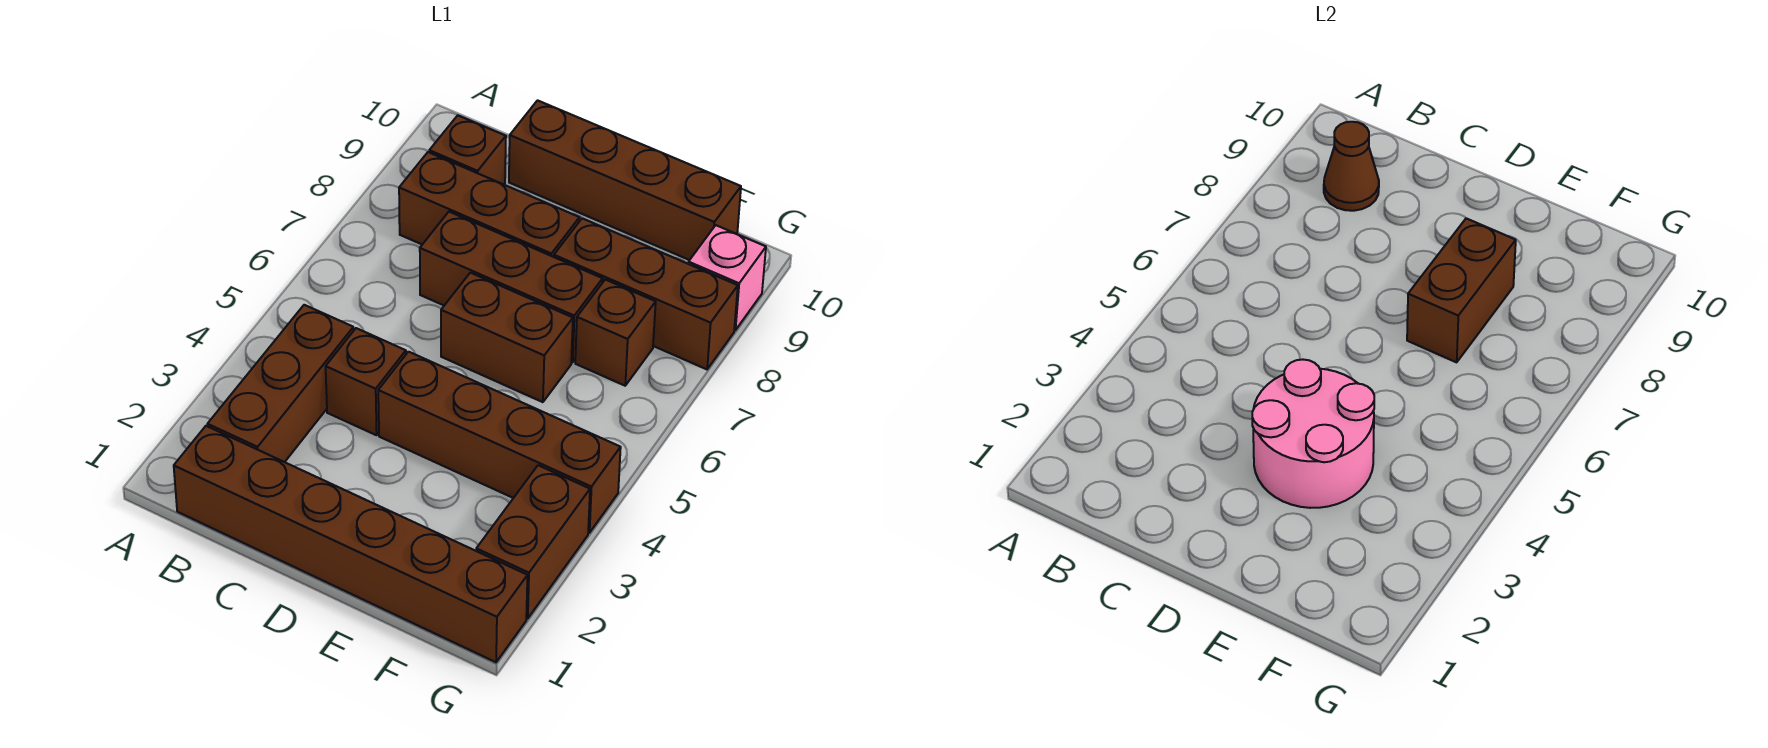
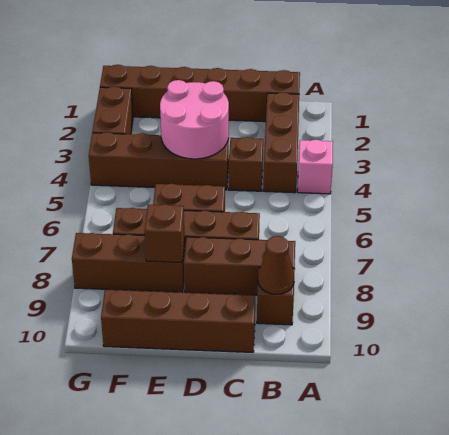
brown 1x2 brick [1407,218,1516,362] -> brown 1x1 brick [145,204,184,263]
pink 1x1 brick [688,225,766,330] -> pink 1x1 brick moved to [298,140,333,194]

